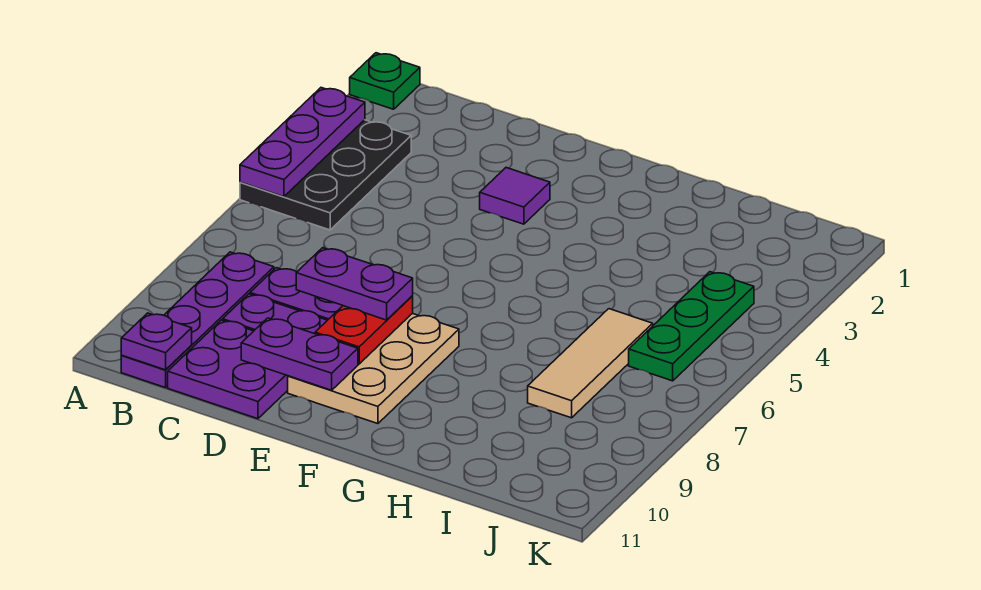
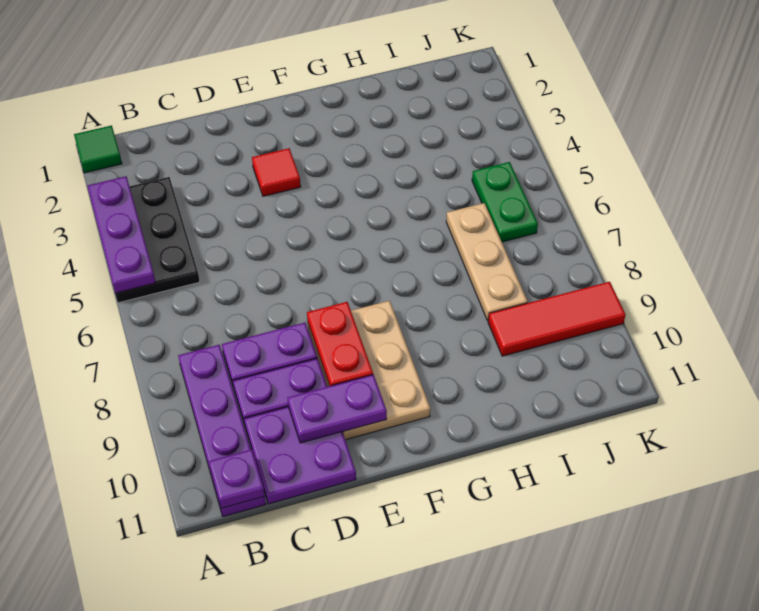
green 1x1 plate [350,53,420,109] -> green 1x1 tile [74,125,122,173]
purple 1x2 plate [296,248,413,320] -> none
purple 1x1 tile [480,168,550,224] -> red 1x1 tile [252,148,301,196]
tan 1x3 tile [528,309,653,418] -> tan 1x3 plate [446,203,528,321]
none -> red 1x3 tile [488,282,626,356]
green 1x3 plate [629,272,754,381] -> green 1x2 plate [472,162,538,242]

